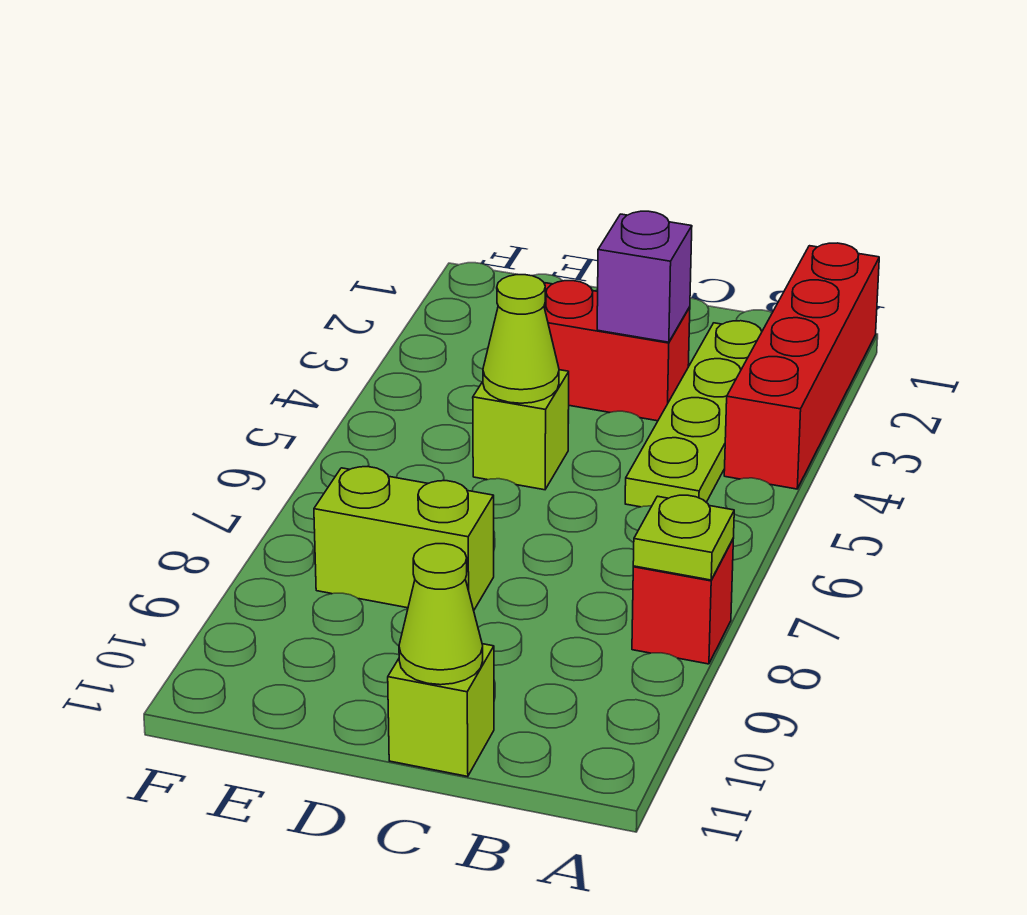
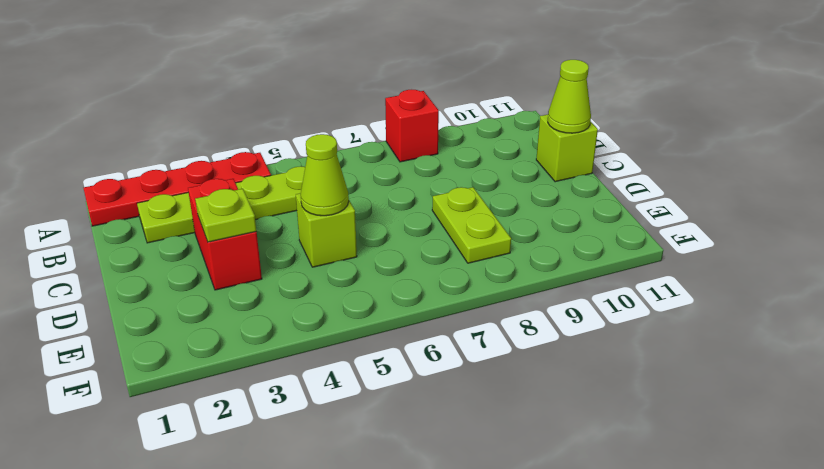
red 1x4 brick [724,243,879,489] -> red 1x4 plate [84,152,271,226]
lime 1x1 plate [633,495,734,580] -> lime 1x1 plate moved to [195,189,256,242]
purple 1x1 brick [597,211,692,342] -> none
lime 1x2 brick [314,467,494,610] -> lime 1x2 plate [432,187,511,263]

